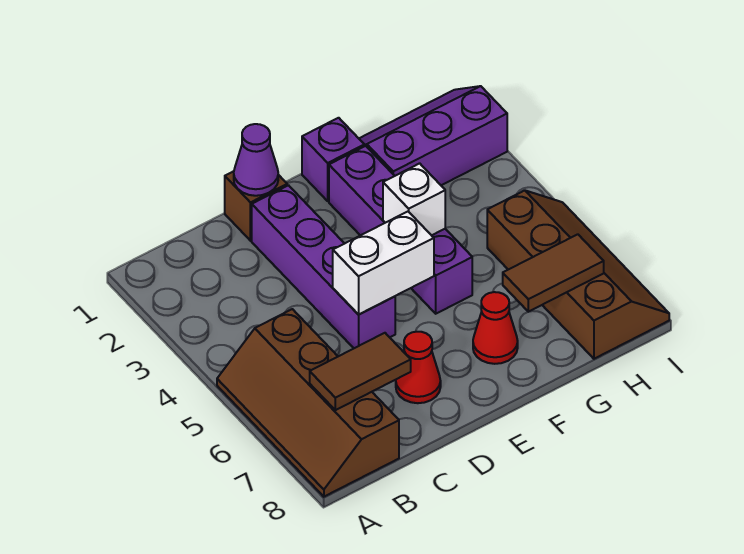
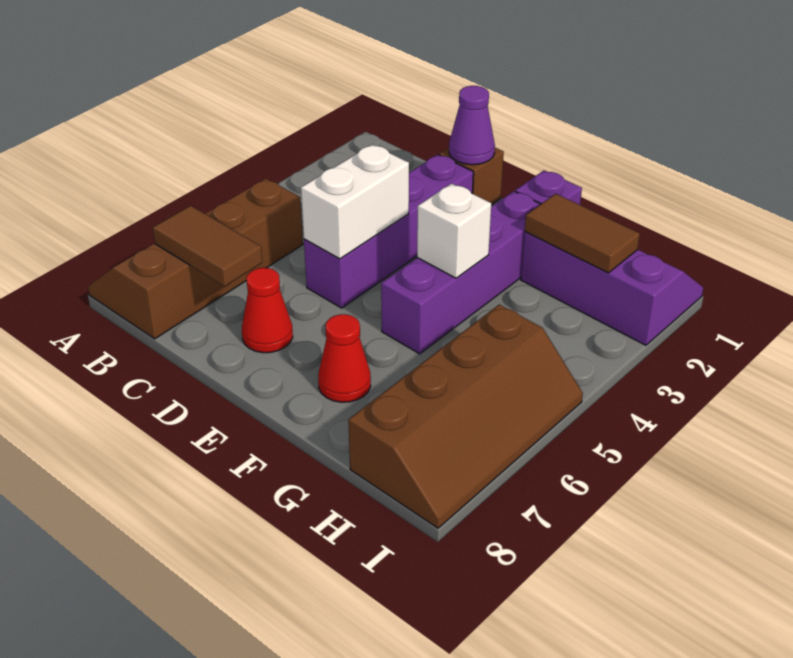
white 1x2 brick [333,212,434,315] -> white 1x2 brick turned to [301,145,409,259]
brown 1x2 tile [503,234,604,312] -> brown 1x2 tile moved to [525,194,640,273]

